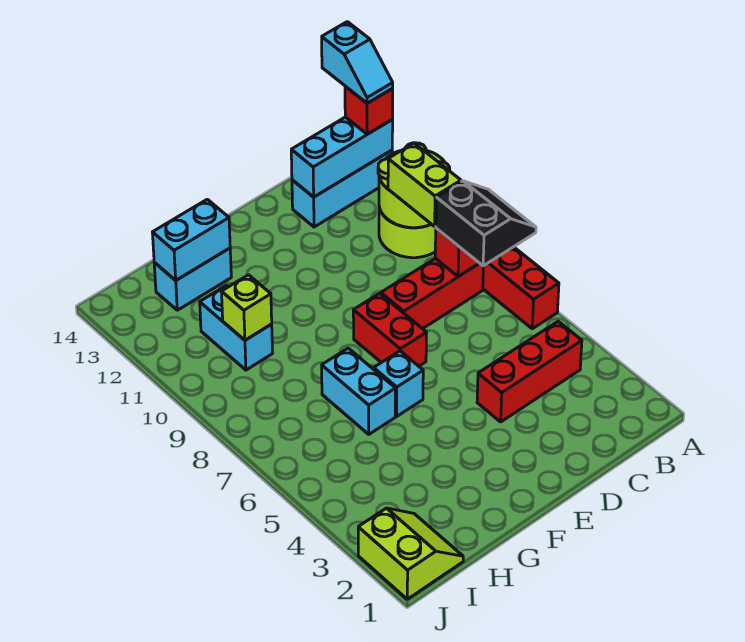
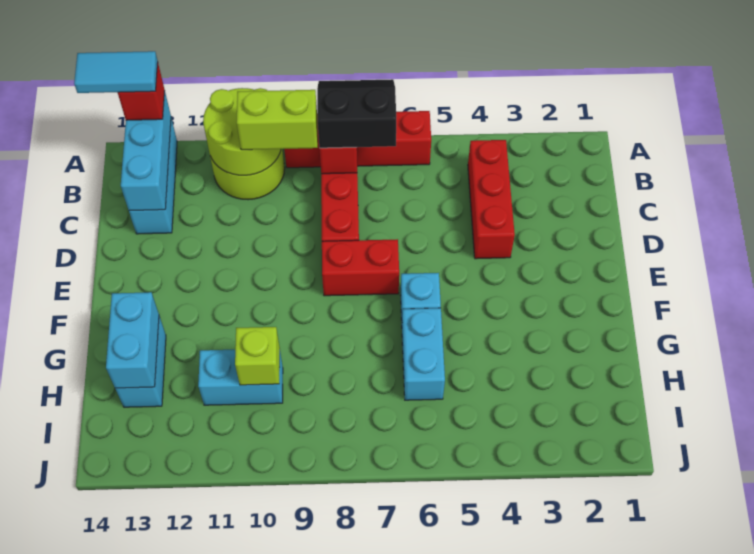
cyan 1x2 slope [322,22,393,103] -> cyan 1x2 tile [74,51,158,93]
cyan 1x2 brick [322,348,395,434] -> cyan 1x2 brick turned to [402,308,445,400]
lime 2x2 slope [358,508,463,599] -> none

